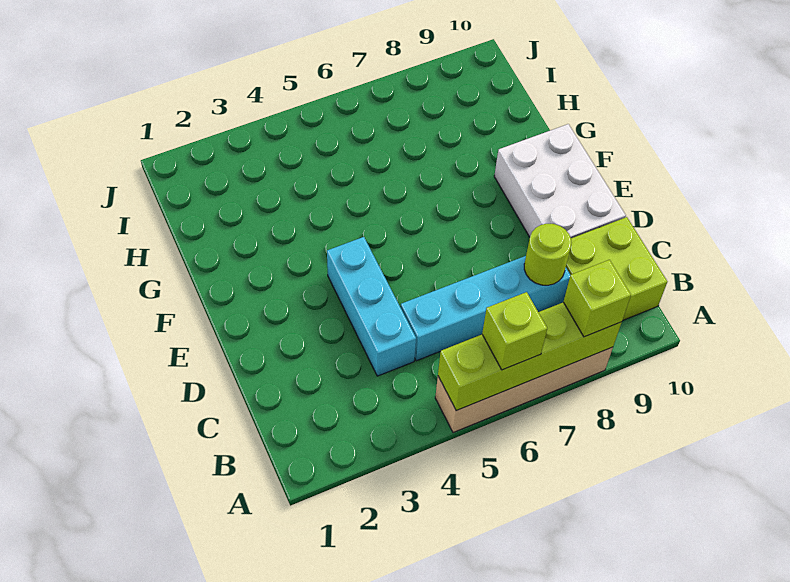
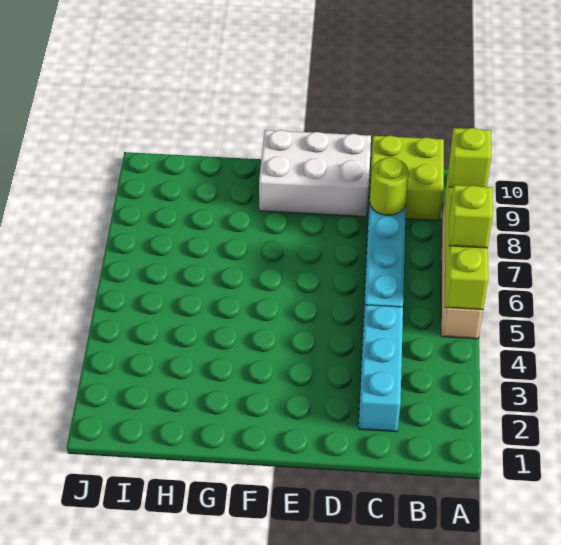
cyan 1x3 brick [327,237,416,376] -> cyan 1x3 brick turned to [359,305,403,432]

